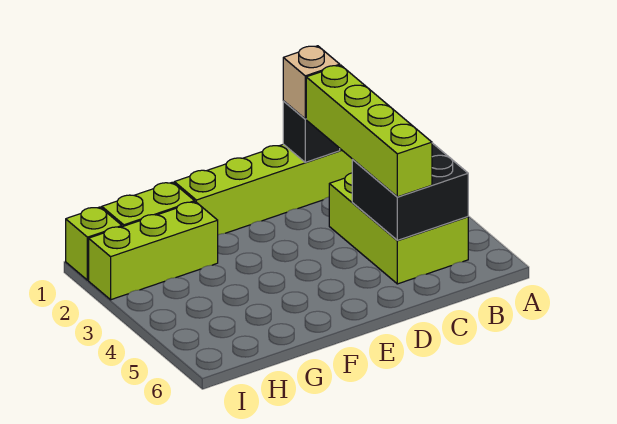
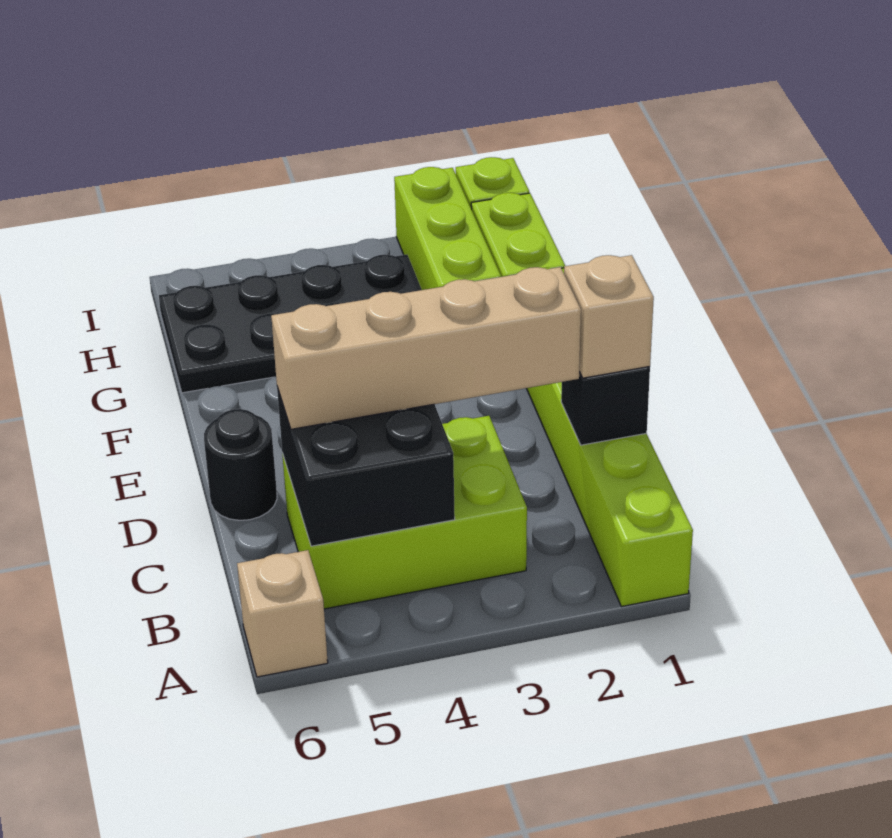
none -> tan 1x1 brick [237,550,328,677]
lime 1x4 brick [306,65,432,197] -> tan 1x4 brick [271,267,581,429]
none -> black 1x1 round brick [204,409,277,520]
none -> black 2x4 plate [159,255,422,393]

